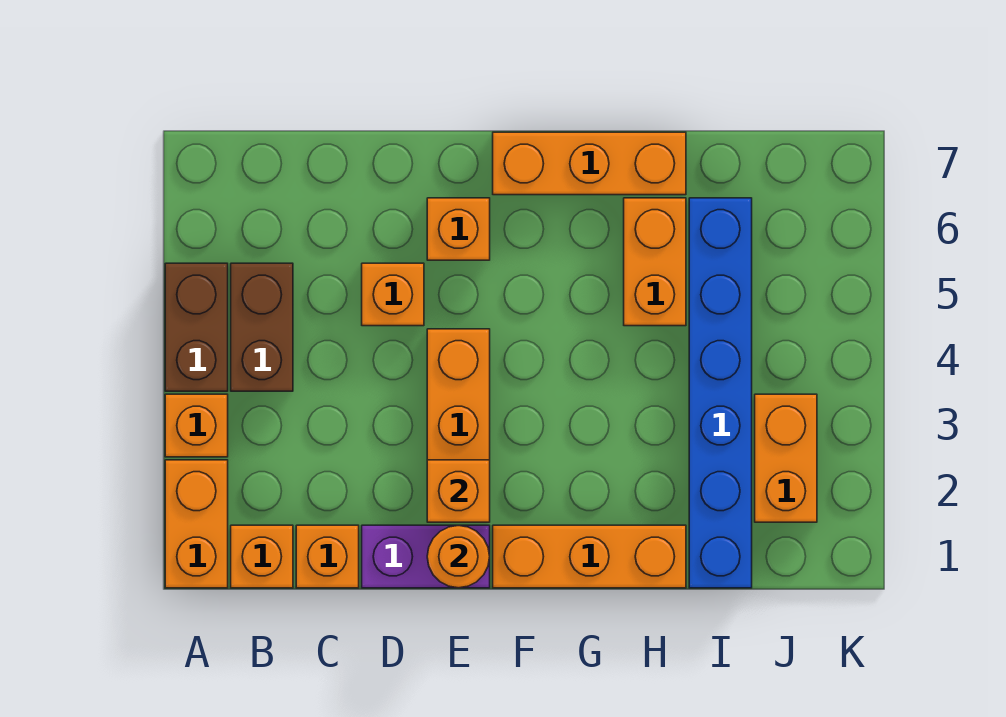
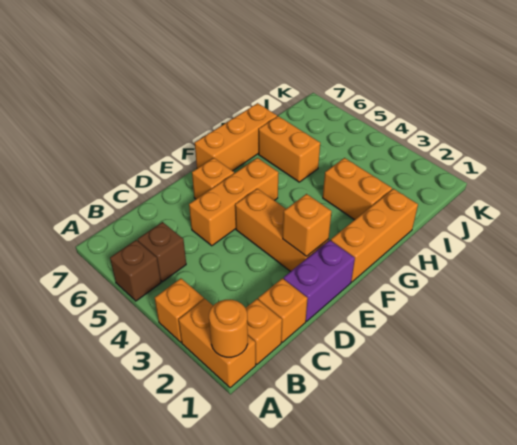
brown 1x2 brick [165,263,228,391] -> brown 1x1 brick [110,240,161,301]
brown 1x2 brick [231,263,293,391] -> brown 1x1 brick [138,222,186,282]
orange 1x1 brick [362,263,424,326] -> orange 1x3 brick [189,158,278,246]
orange 1x1 round brick [427,526,490,588] -> orange 1x1 round brick moved to [209,300,248,357]
blue 1x6 brick [689,198,752,588] -> none
orange 1x2 brick [755,394,817,522] -> orange 1x2 brick moved to [323,158,392,220]

